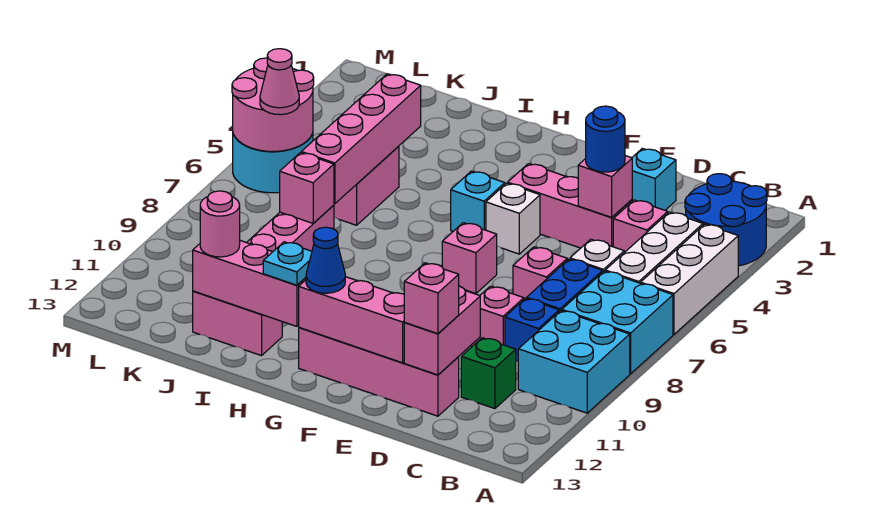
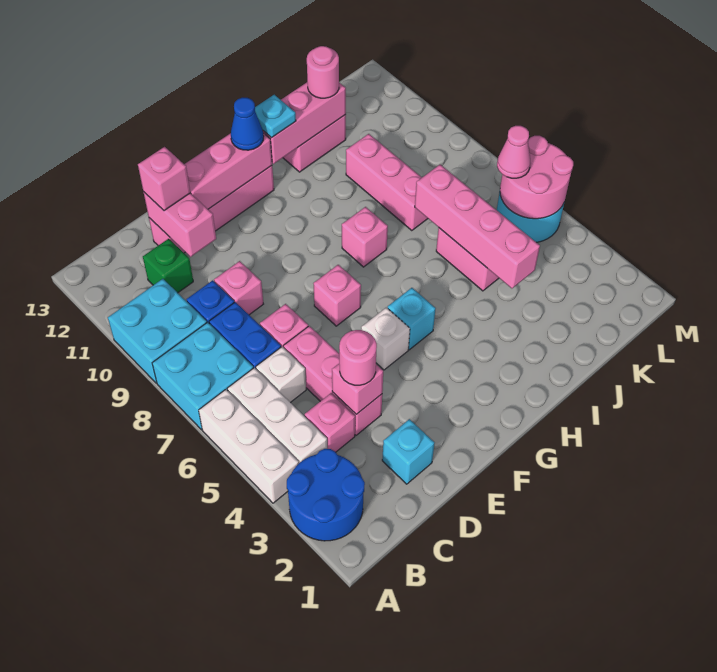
pink 1x3 brick [508,164,632,248] -> pink 1x3 brick turned to [284,326,382,435]
blue 1x1 round brick [586,106,625,172] -> pink 1x1 round brick [339,330,377,385]
pink 1x1 brick [280,153,334,223] -> pink 1x1 brick moved to [342,207,388,267]

